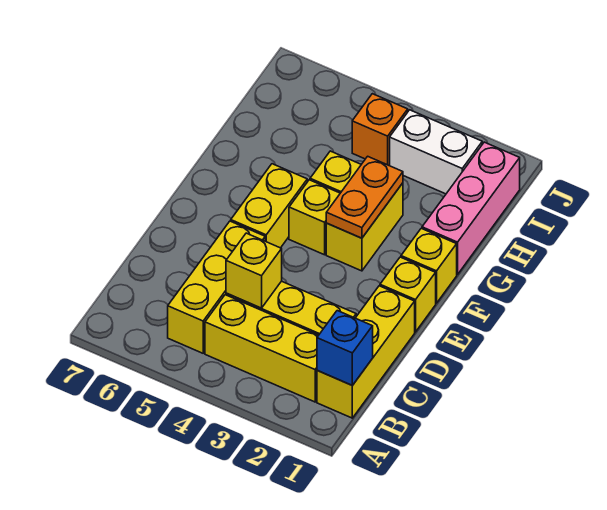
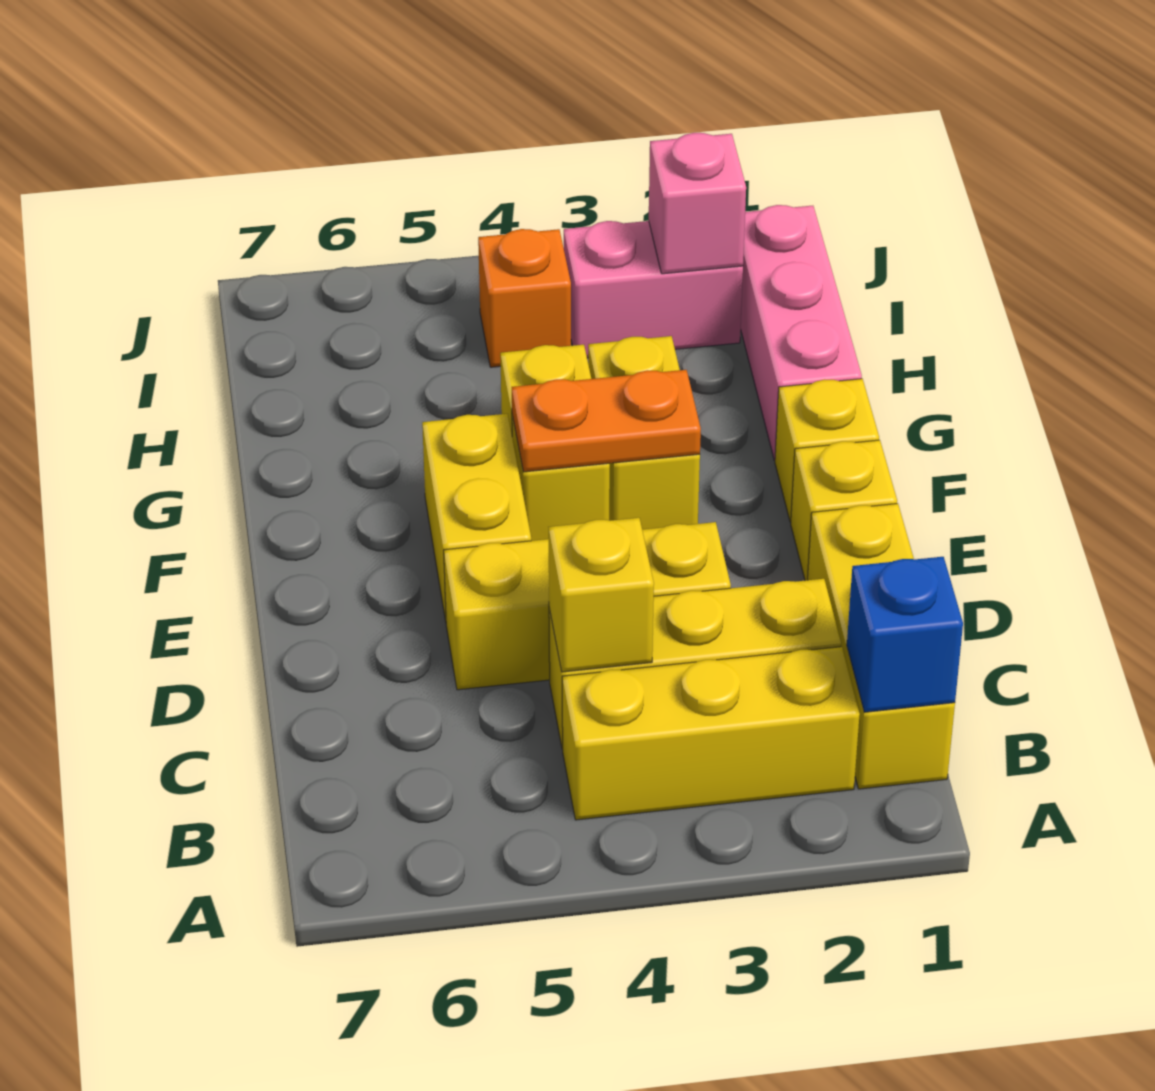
yellow 1x3 brick [168,221,265,353] -> yellow 1x3 brick turned to [444,522,731,690]
orange 1x2 plate [326,156,403,238] -> orange 1x2 plate turned to [512,370,701,472]
white 1x2 brick [390,110,482,194] -> pink 1x2 brick [563,221,743,358]
none -> pink 1x1 brick [649,133,746,274]

